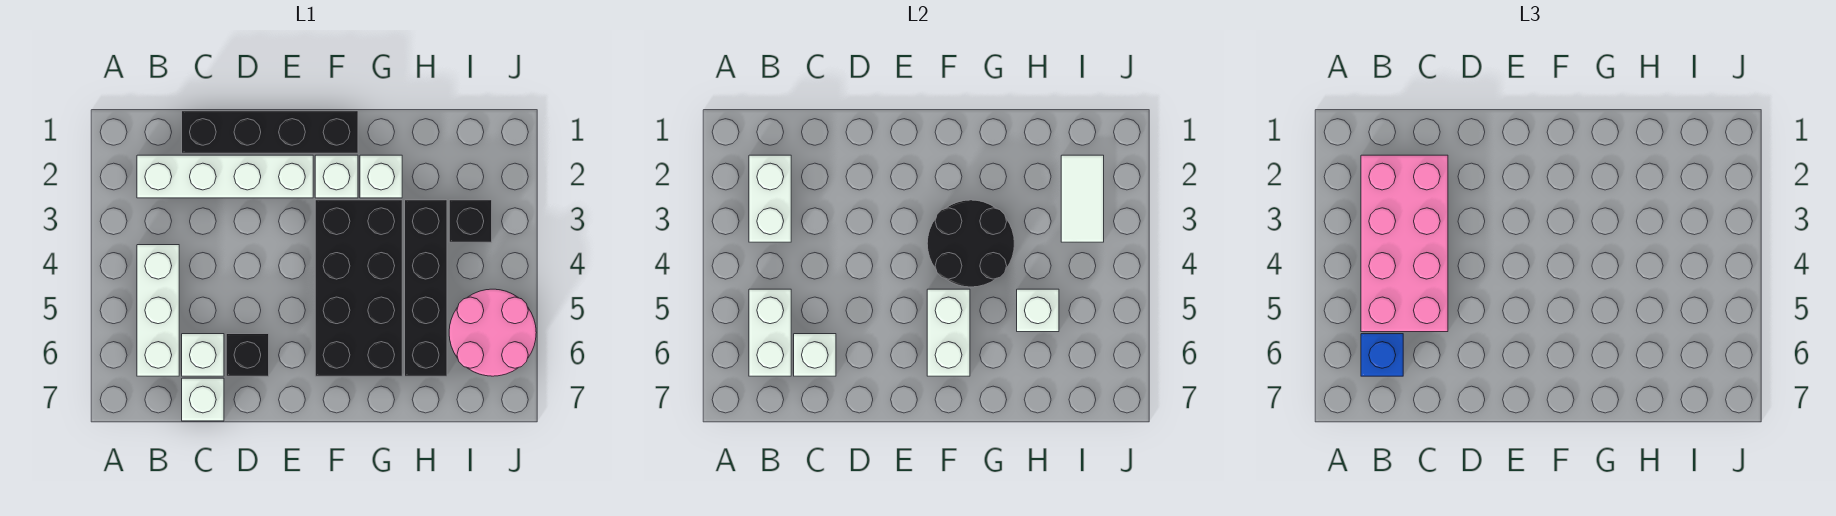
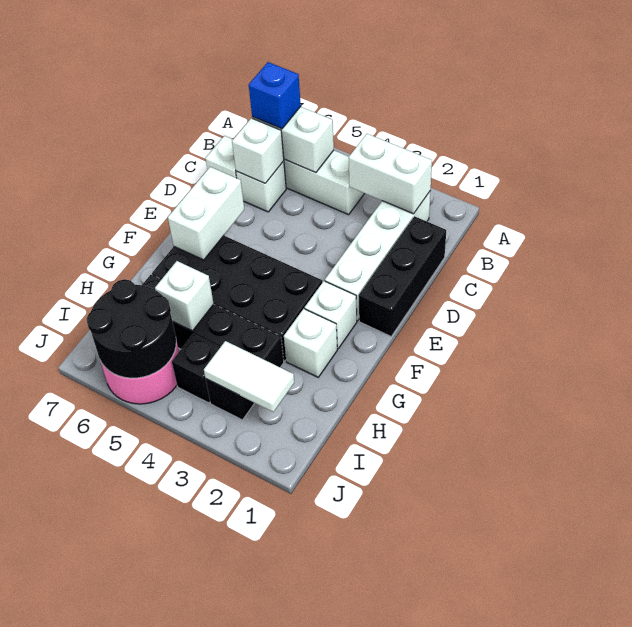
pink 2x4 brick [1361,155,1448,332] -> none
black 1x4 brick [182,111,358,153] -> black 1x3 brick [359,216,446,336]
black 1x1 brick [226,334,269,376] -> black 1x1 brick moved to [172,334,220,403]
black 2x2 round brick [927,200,1014,287] -> black 2x2 round brick moved to [87,279,176,378]
white 1x2 brick [927,289,970,376] -> white 1x2 brick turned to [168,167,244,260]

